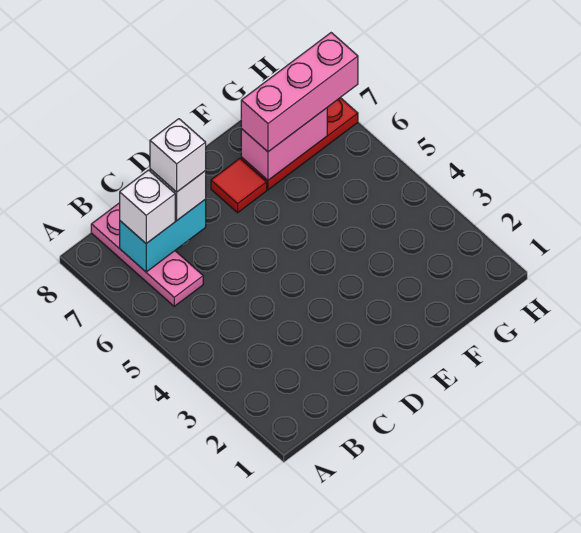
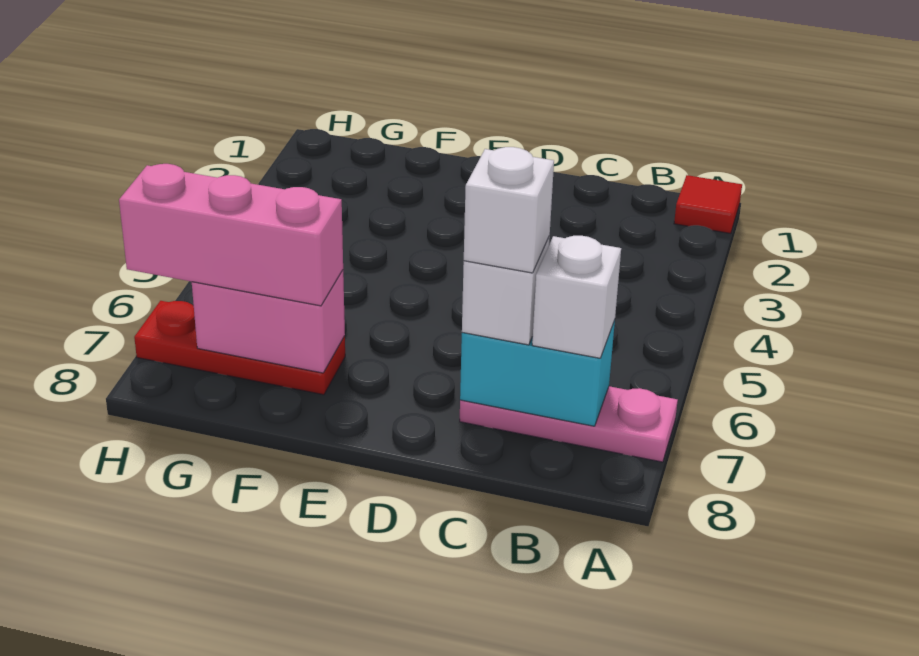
pink 1x3 plate [91,203,203,306] -> pink 1x3 plate turned to [460,386,678,462]
red 1x1 tile [211,158,267,213] -> red 1x1 tile moved to [674,175,742,233]

